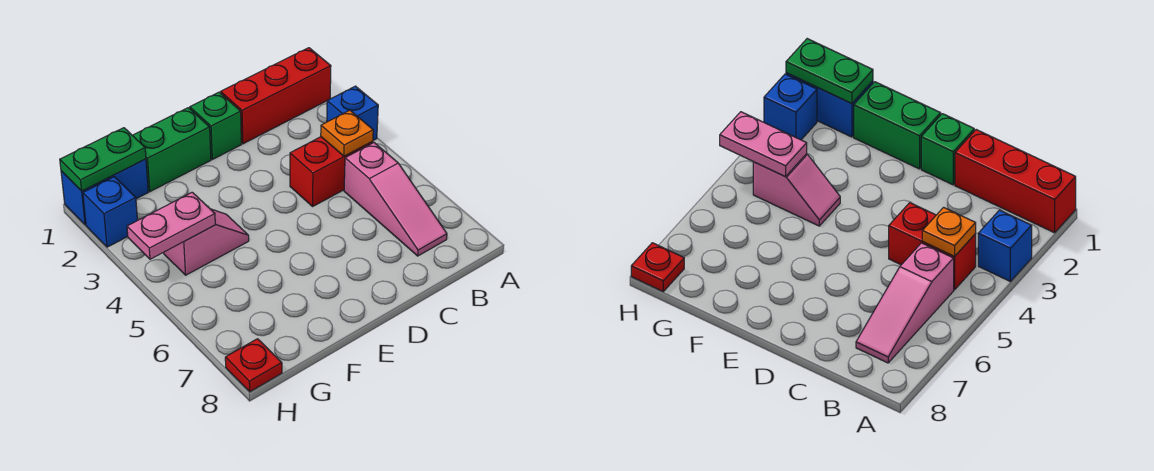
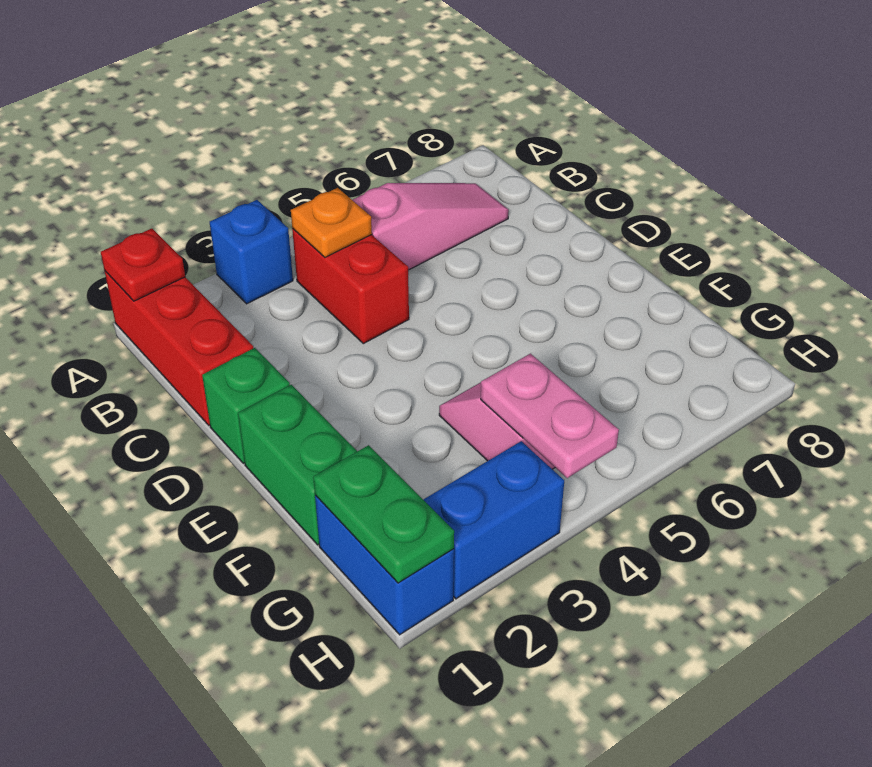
blue 1x1 brick [83,177,138,247] -> blue 1x2 brick [423,441,564,599]
red 1x1 plate [225,339,282,392] -> red 1x1 plate moved to [101,228,185,301]

